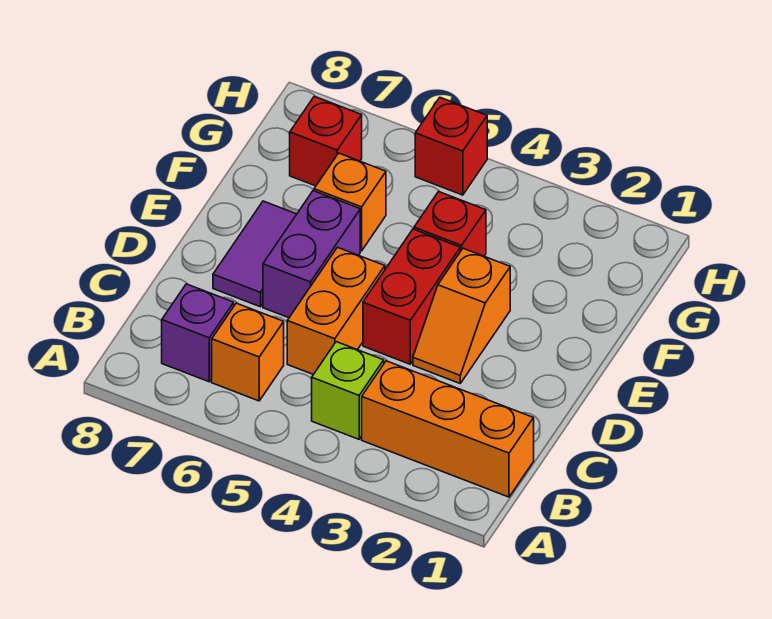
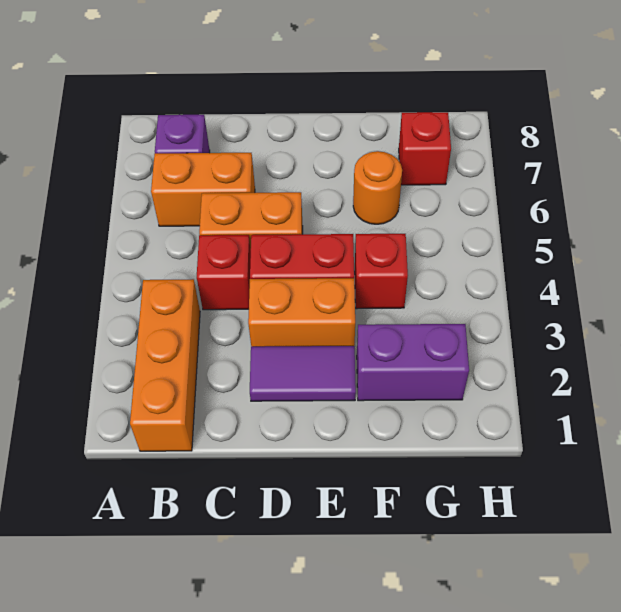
lime 1x1 brick [312,342,384,439] -> none
orange 1x1 brick [212,303,284,401] -> orange 1x2 brick [151,153,255,226]
orange 1x2 slope [413,248,510,383] -> orange 1x2 brick [248,278,355,347]
purple 1x2 brick [263,191,360,318] -> purple 1x2 brick moved to [357,324,469,401]
purple 1x2 tile [213,201,297,307] -> purple 1x2 tile moved to [250,346,356,401]
orange 1x1 brick [314,153,386,251] -> orange 1x1 round brick [353,151,402,224]
red 1x1 brick [415,98,487,195] -> red 1x1 brick moved to [197,235,251,310]

